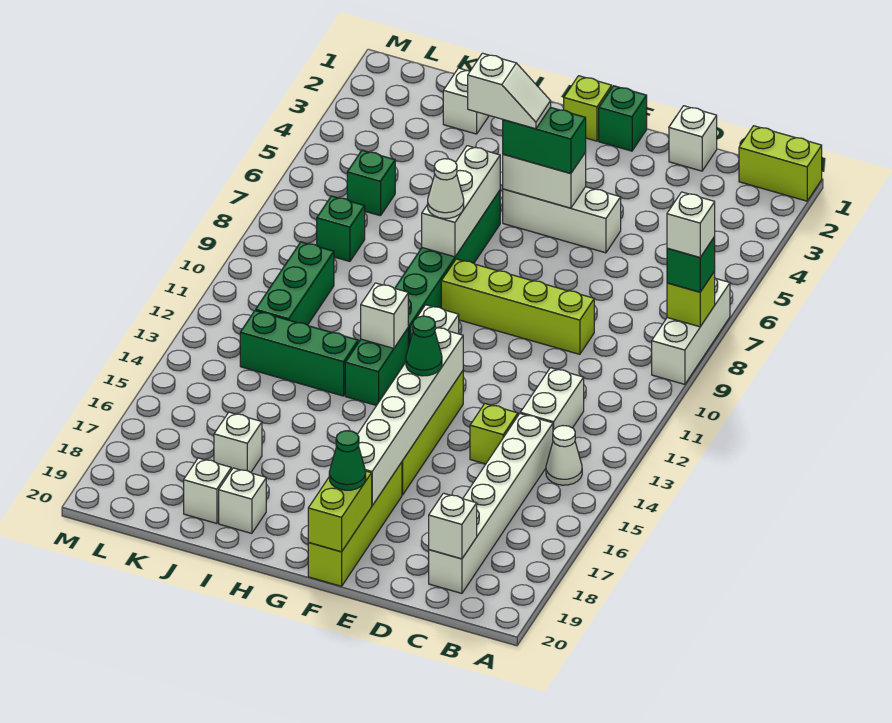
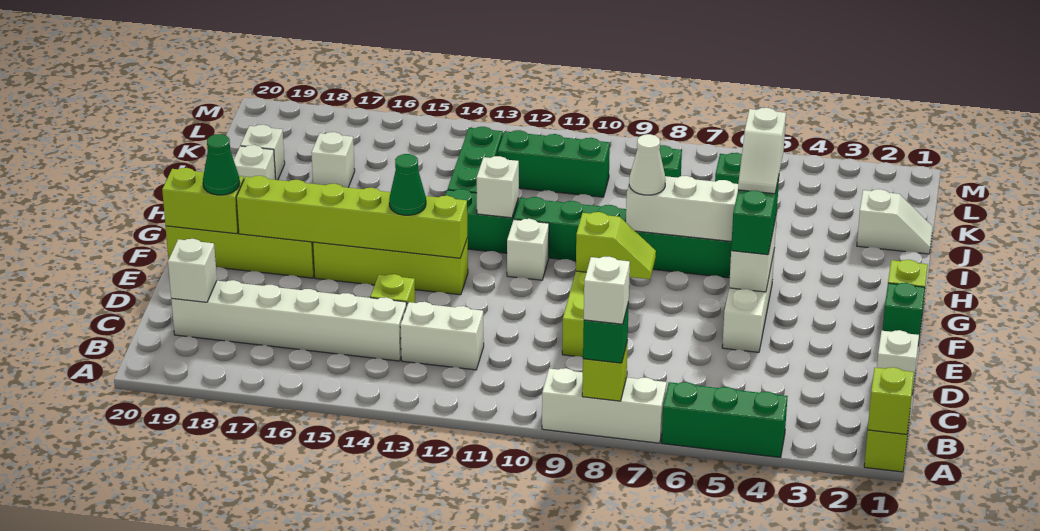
none -> lime 1x1 brick [868,367,914,434]
none -> green 1x3 brick [662,382,788,457]
white 1x1 cone [546,426,582,485] -> none
none -> lime 1x2 slope [576,212,656,279]
white 1x6 brick [357,327,463,506] -> lime 1x6 brick [236,176,467,258]

